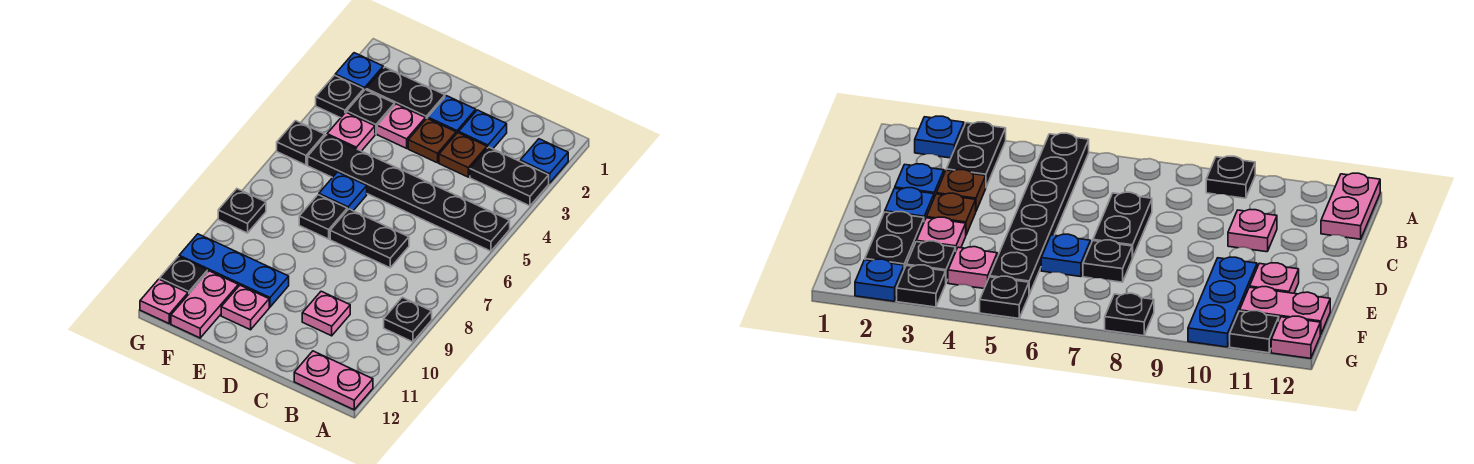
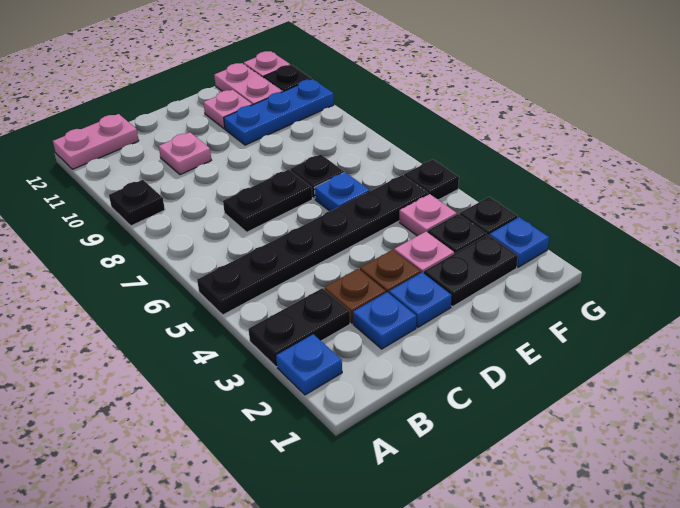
black 1x1 plate [218,189,266,233] -> none

